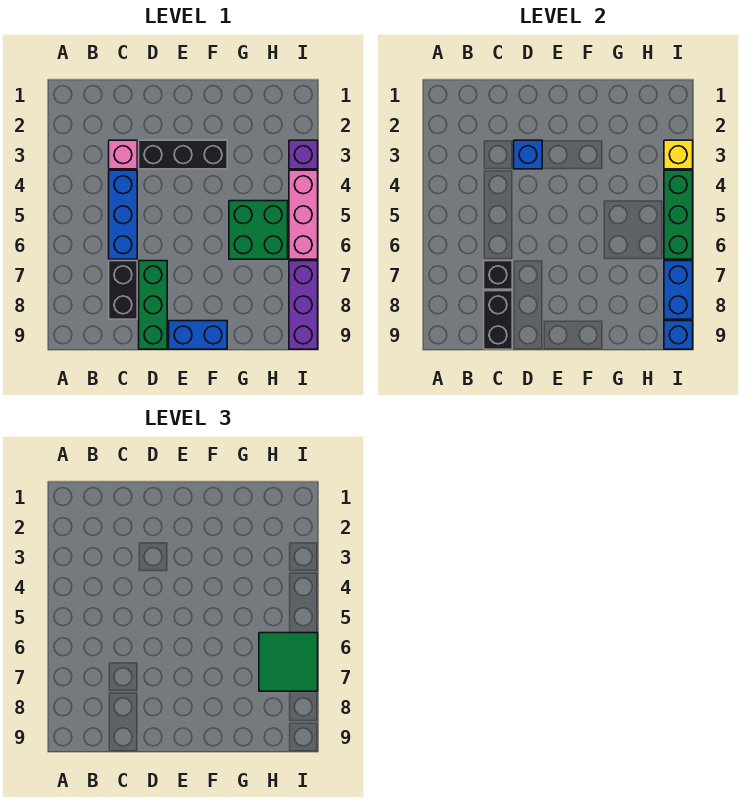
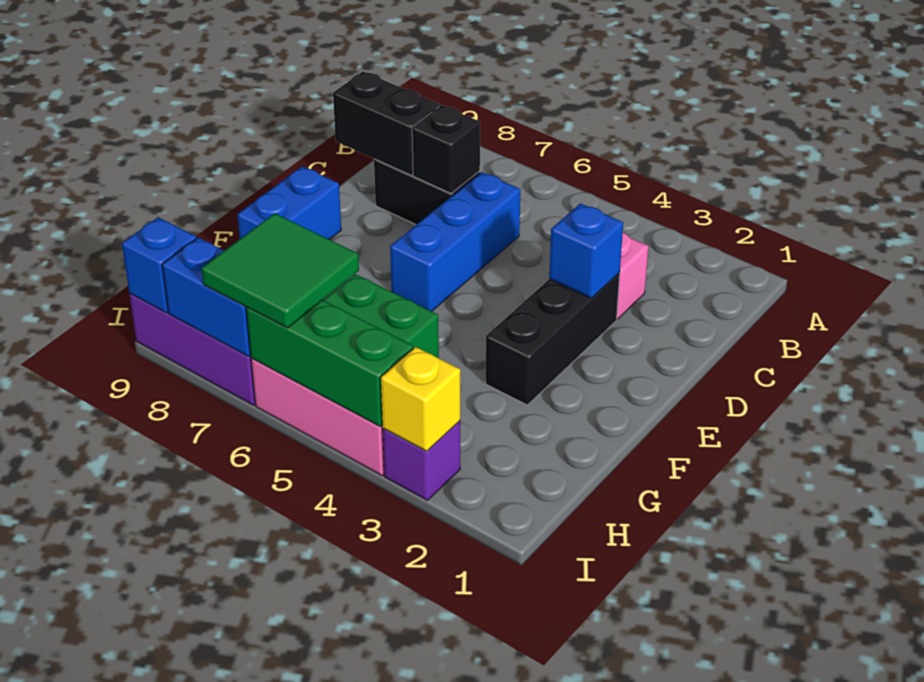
blue 1x3 brick [109,170,137,259] -> blue 1x3 brick turned to [390,172,521,311]
green 1x3 brick [139,261,167,349] -> none

